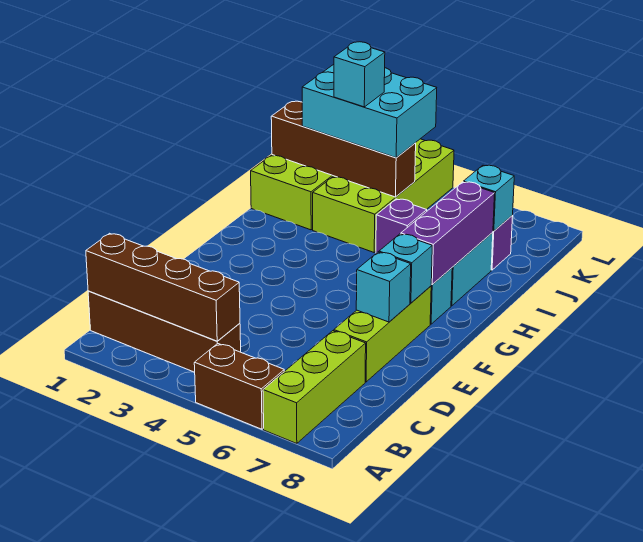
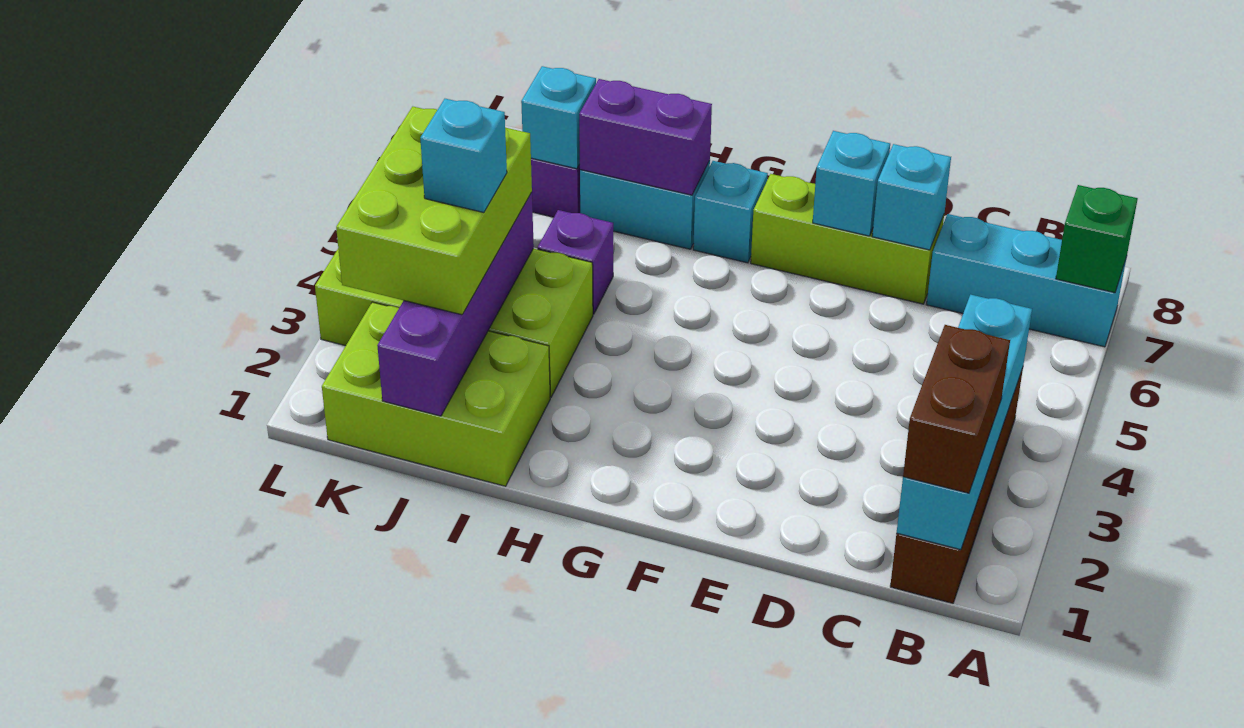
brown 1x2 brick [194,343,284,429] -> brown 1x2 brick moved to [903,325,1010,493]
lime 1x3 brick [263,331,366,444] -> cyan 1x3 brick [927,214,1127,347]
none -> green 1x1 brick [1056,185,1138,293]
brown 1x4 brick [86,233,240,341] -> cyan 1x4 brick [897,295,1032,550]
cyan 1x1 brick [379,234,432,303] -> cyan 1x1 brick moved to [872,144,951,250]
purple 1x3 brick [401,182,495,285] -> purple 1x2 brick [579,79,712,195]
brown 1x4 brick [271,101,416,197] -> purple 1x4 brick [377,192,534,416]
cyan 2x3 brick [302,64,437,158] -> lime 2x3 brick [336,107,532,315]

